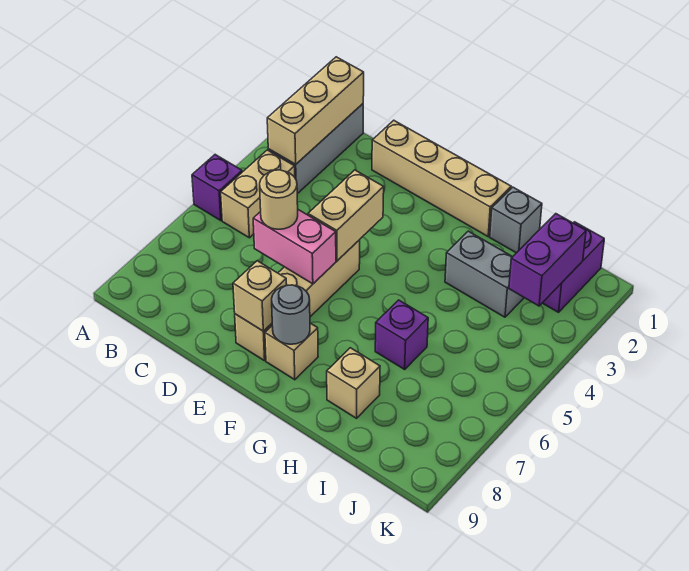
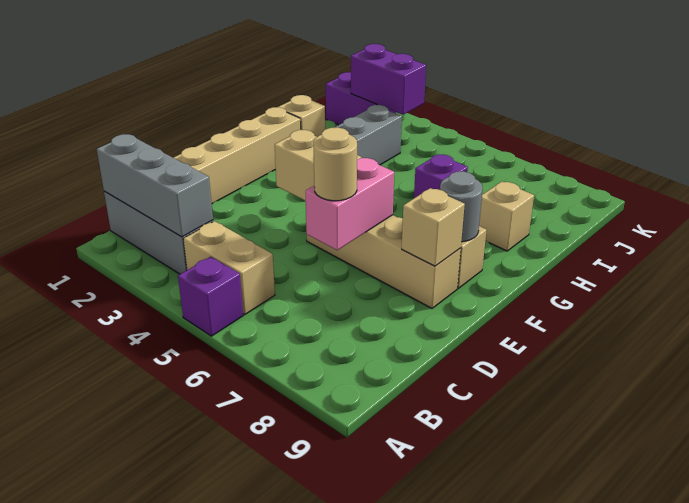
tan 1x3 brick [267,57,364,164] -> grey 1x3 brick [97,134,213,237]
grey 1x1 brick [490,187,542,253] -> tan 1x1 brick [279,95,325,137]

